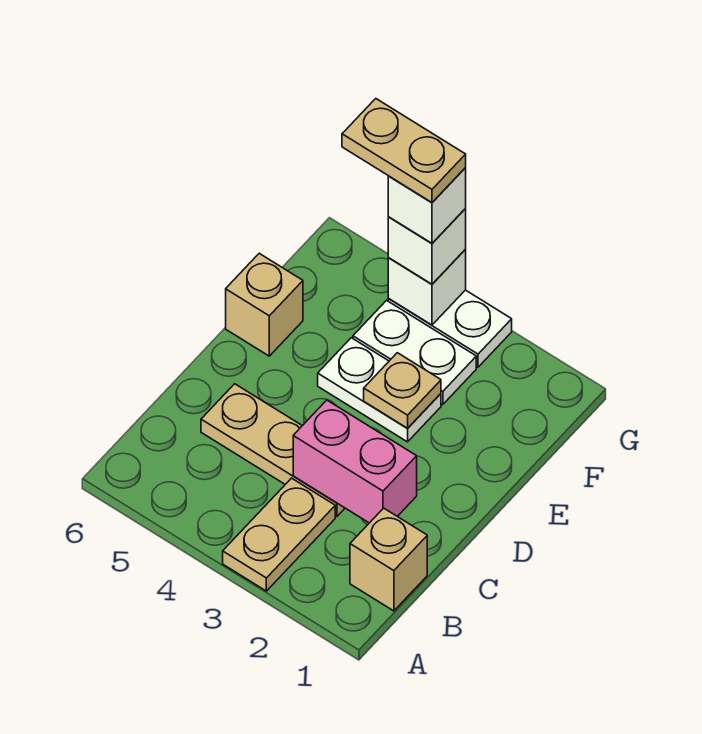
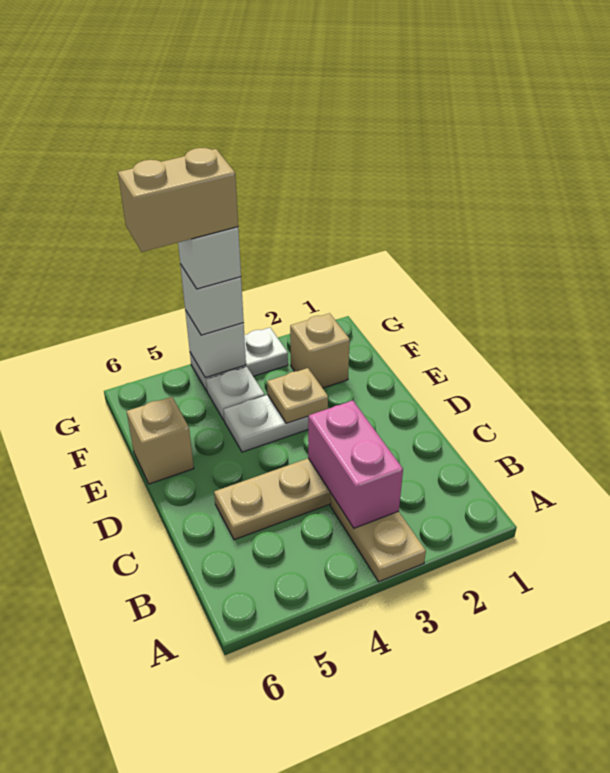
tan 1x1 brick [350,508,427,611] -> tan 1x1 brick moved to [290,313,350,388]
pink 1x2 brick [293,400,417,523] -> pink 1x2 brick turned to [308,401,403,528]
white 1x2 plate [353,300,476,405] -> white 1x1 plate [206,367,265,420]
tan 1x2 plate [342,99,466,202] -> tan 1x2 brick [118,148,238,252]

